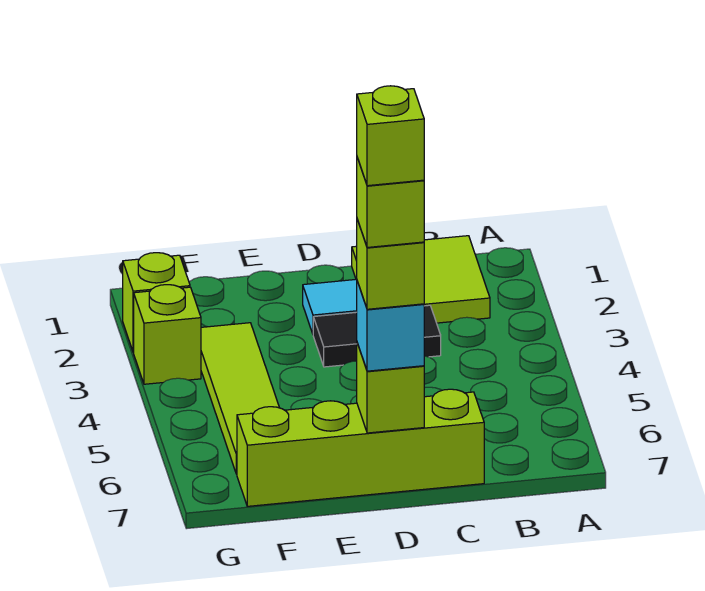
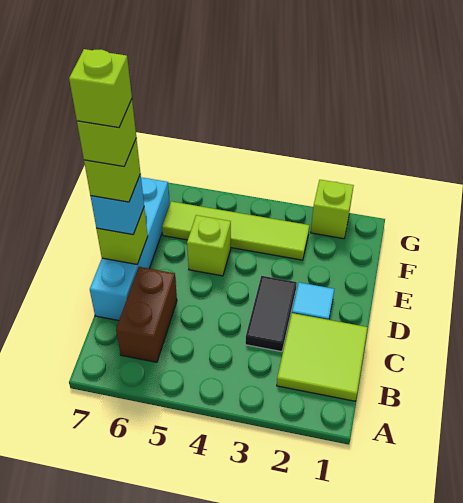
none -> brown 1x2 brick [116,267,177,362]
lime 1x4 brick [237,389,484,506] -> cyan 1x4 brick [90,177,170,321]
lime 1x1 brick [134,285,201,384] -> lime 1x1 brick moved to [187,215,231,276]

